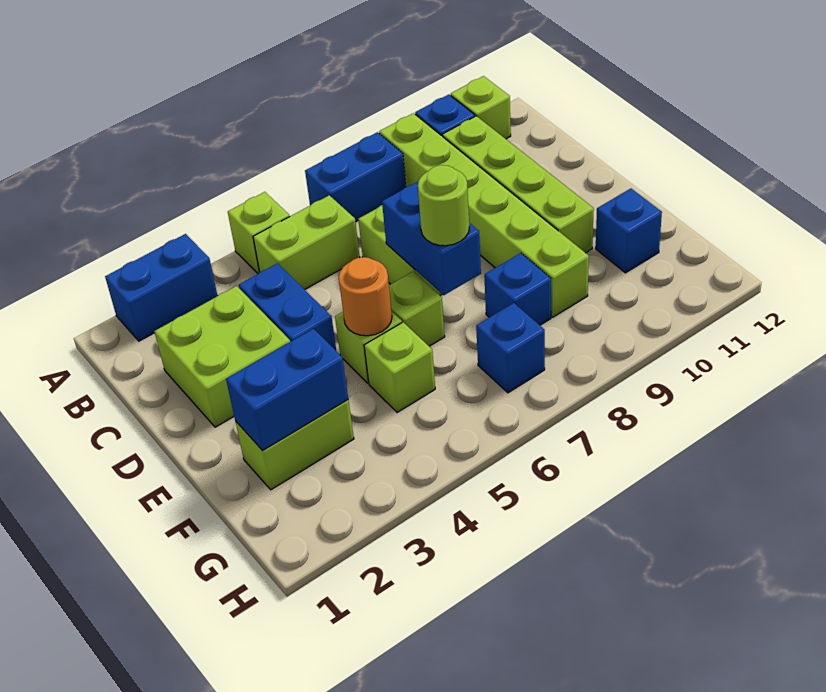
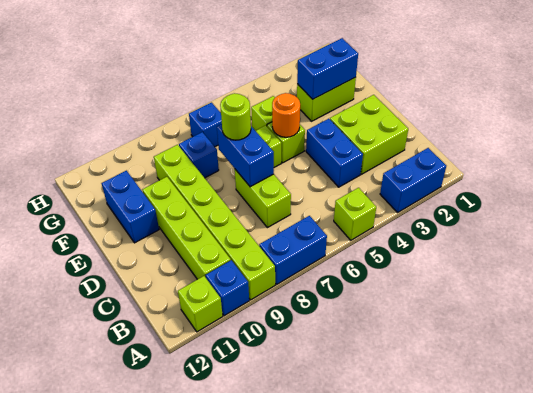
lime 1x2 brick [253,195,360,290] -> none
blue 1x1 brick [596,189,662,273] -> blue 1x2 brick [102,171,159,243]

